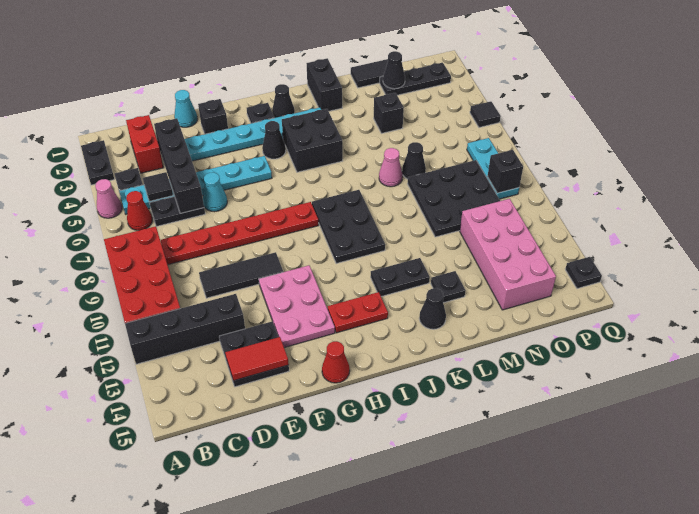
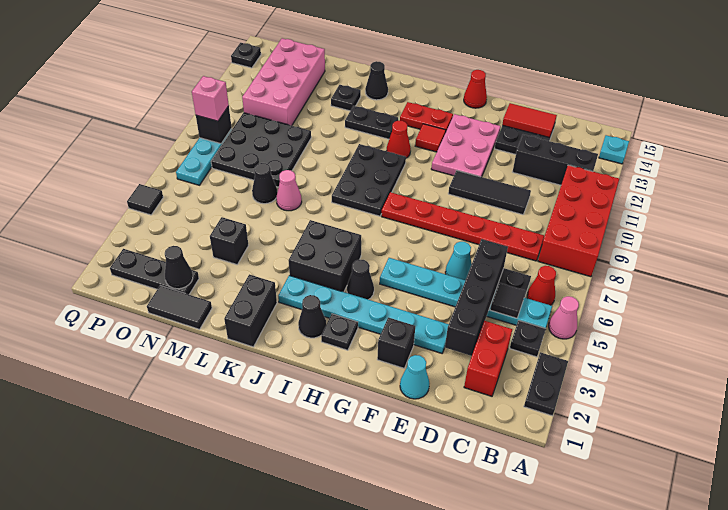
black 1x4 brick [125,294,245,364] -> black 1x3 brick [513,135,598,185]
none -> cyan 1x1 plate [599,135,629,164]
none -> red 1x1 tile [415,124,446,152]
none -> red 1x1 cone [387,120,411,158]
none -> pink 1x1 brick [192,76,229,121]

